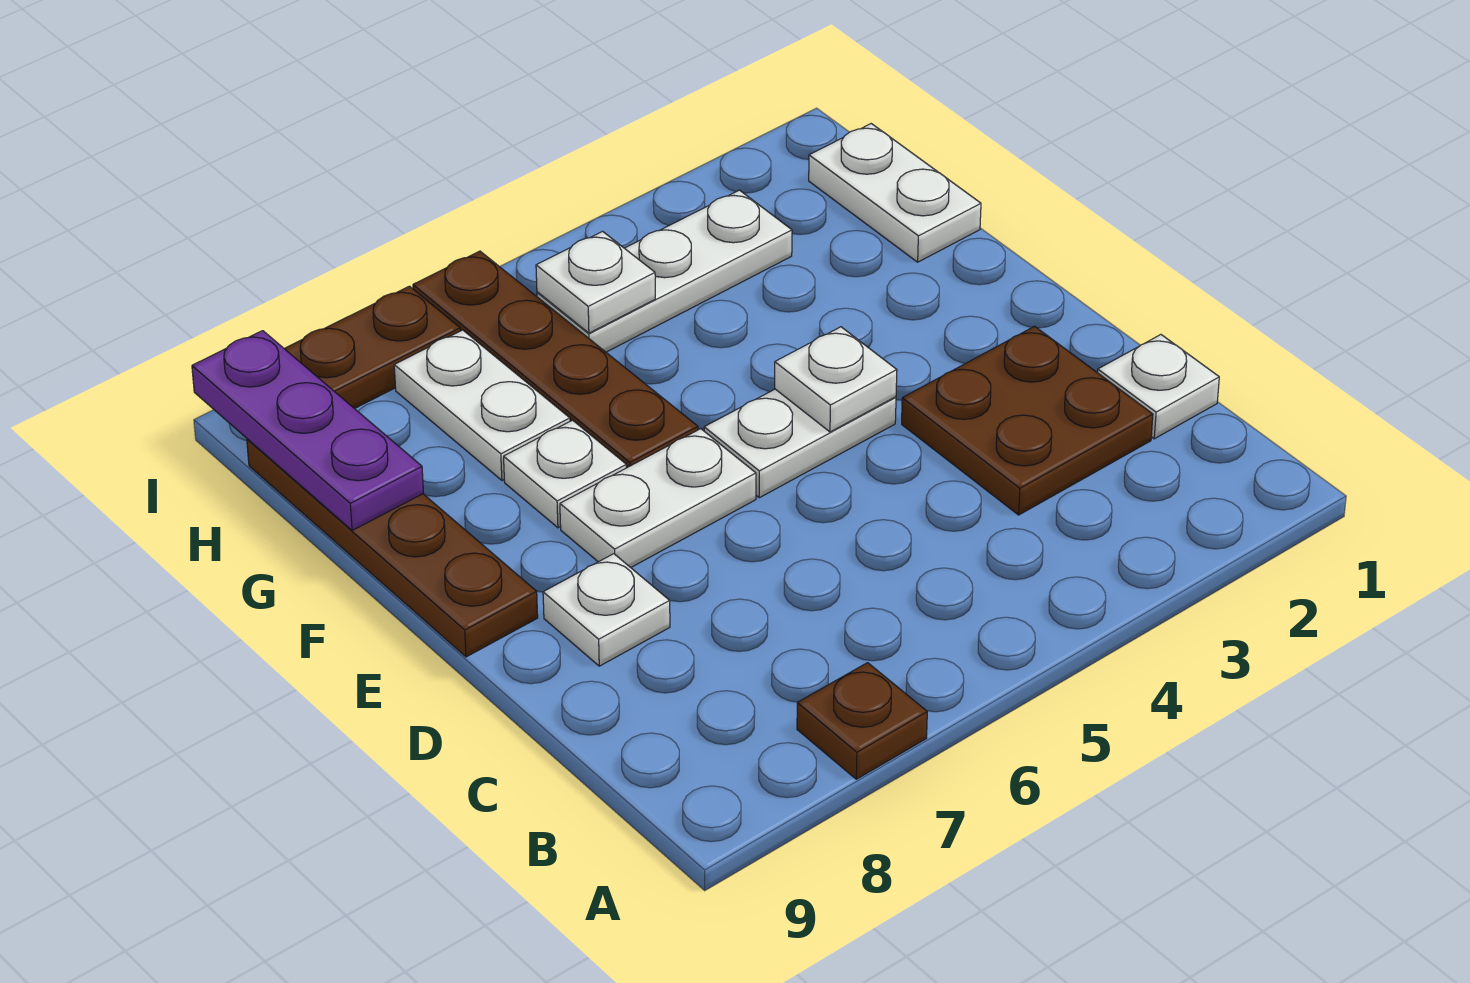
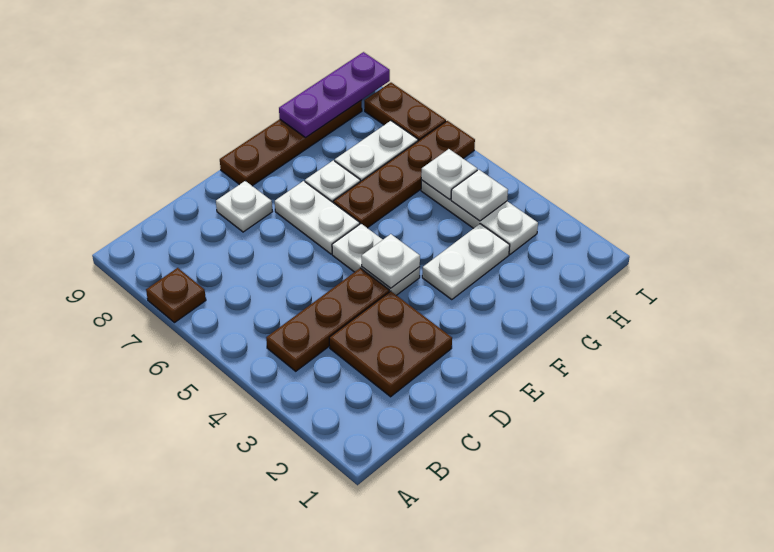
none -> brown 1x3 plate [266,268,389,371]
white 1x1 plate [1098,335,1219,439] -> white 1x1 plate moved to [451,170,508,221]
white 1x2 plate [809,124,981,262] -> white 1x2 plate moved to [422,224,510,299]

